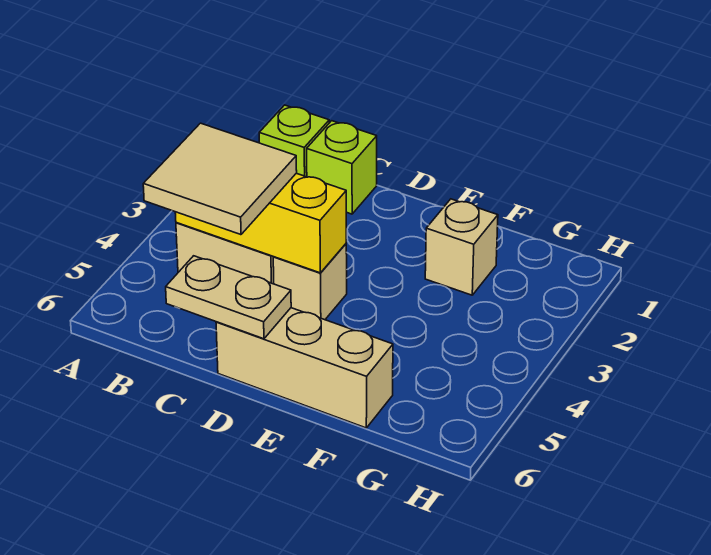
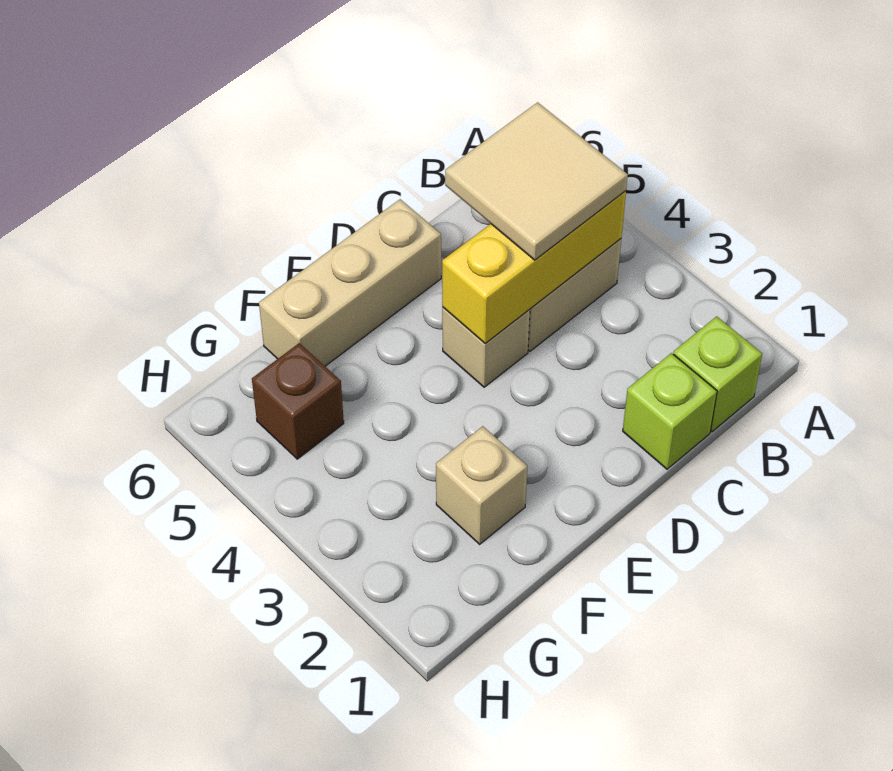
tan 1x2 plate [166,256,291,339] -> none
none -> brown 1x1 brick [252,343,344,459]

